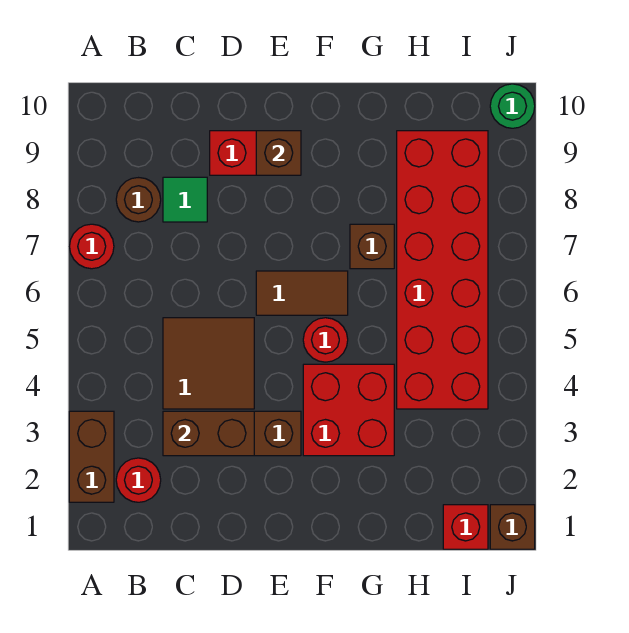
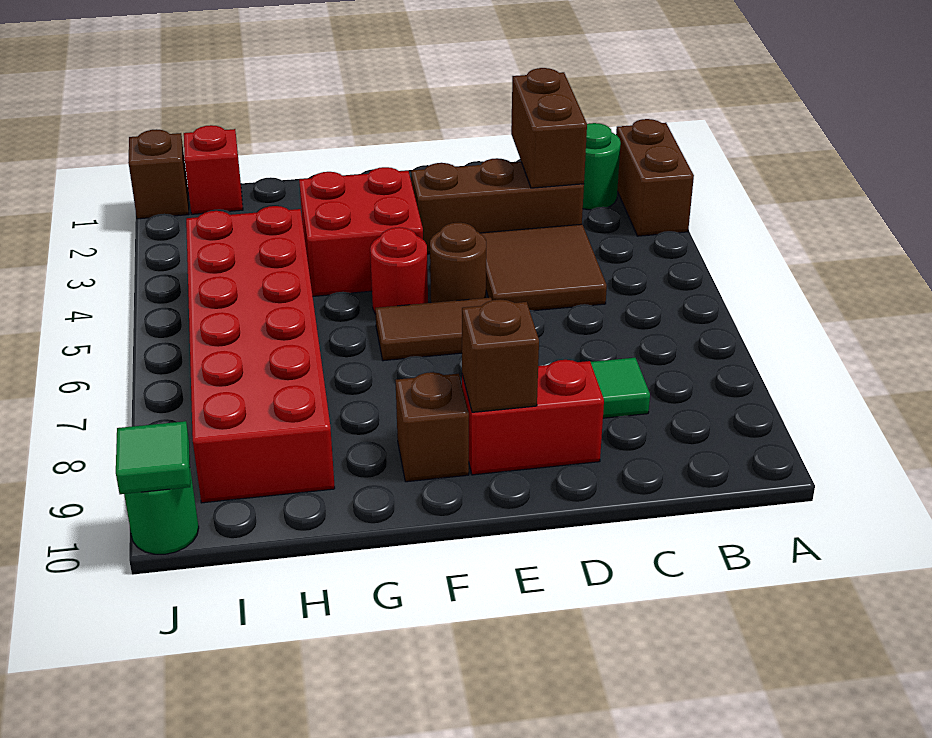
red 1x1 round brick [70,224,114,269] -> none
red 1x1 round brick [116,458,161,502] -> green 1x1 round brick [583,123,621,210]
brown 1x1 round brick [116,178,161,222] -> brown 1x1 round brick moved to [430,223,486,303]
brown 1x2 brick [163,411,254,456] -> brown 1x2 brick turned to [511,68,587,188]
brown 1x1 brick [350,224,394,269] -> brown 1x1 brick moved to [396,372,469,482]
none -> green 1x1 tile [116,421,190,494]

